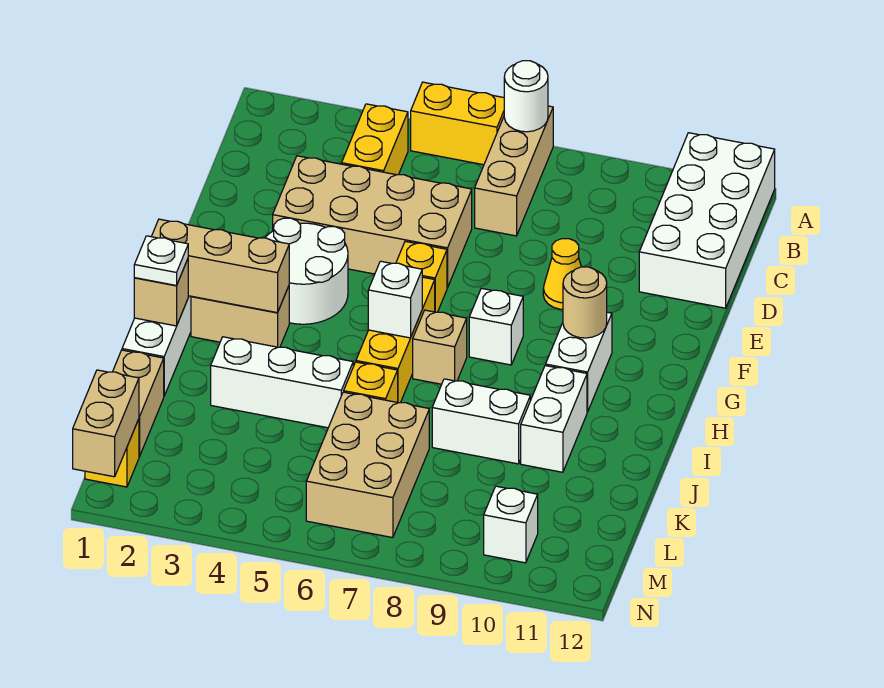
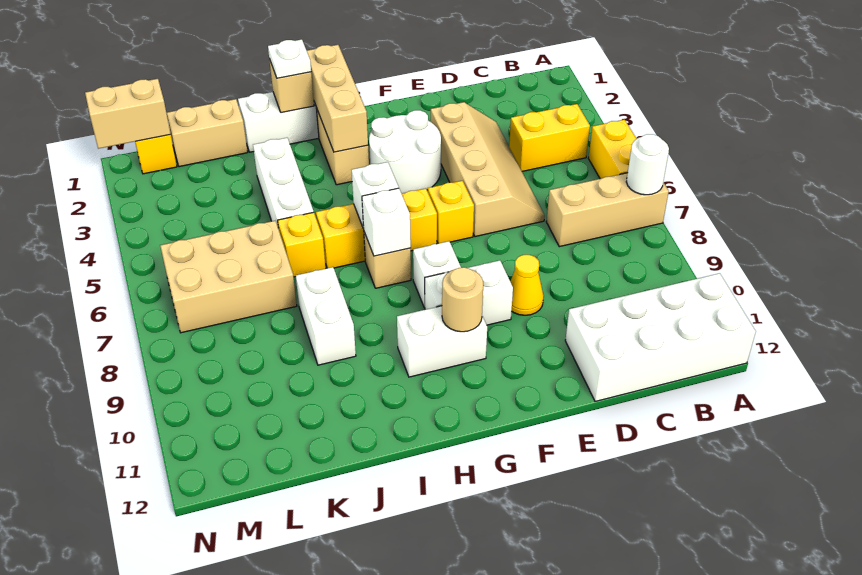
tan 2x4 brick [273,156,472,288] -> tan 2x4 slope [431,102,545,237]
white 1x2 brick [521,366,587,472] -> white 1x2 brick moved to [425,260,513,325]
white 1x1 brick [484,486,538,563] -> white 1x1 brick moved to [362,188,411,256]

